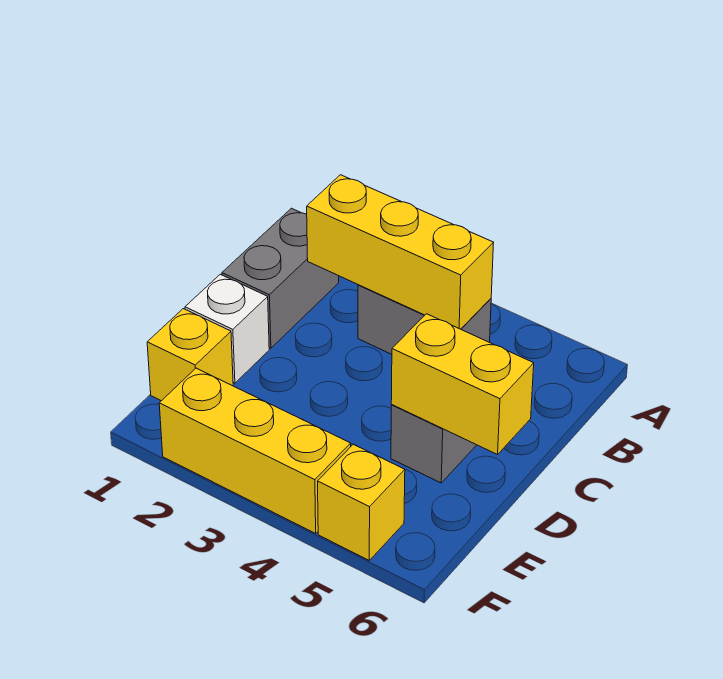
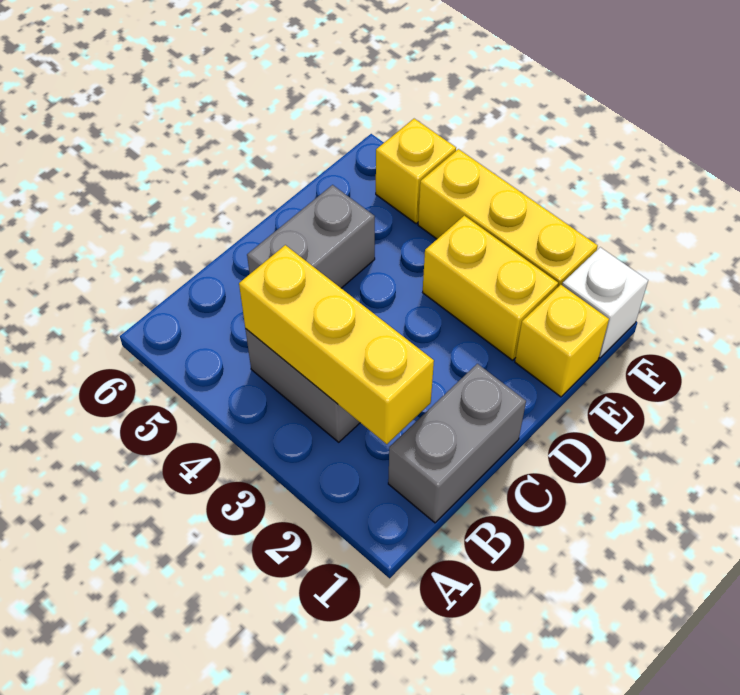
white 1x1 brick [185,274,269,383] -> white 1x1 brick moved to [562,247,648,358]
yellow 1x2 brick [391,314,534,455] -> yellow 1x2 brick moved to [423,216,558,360]

